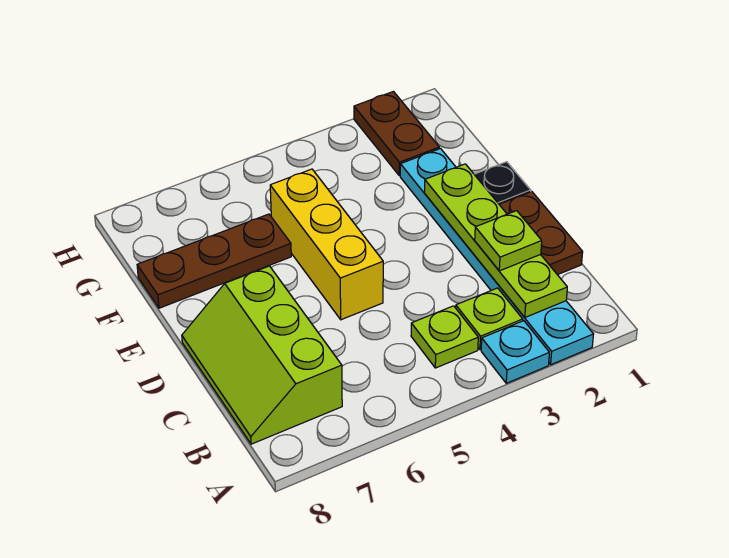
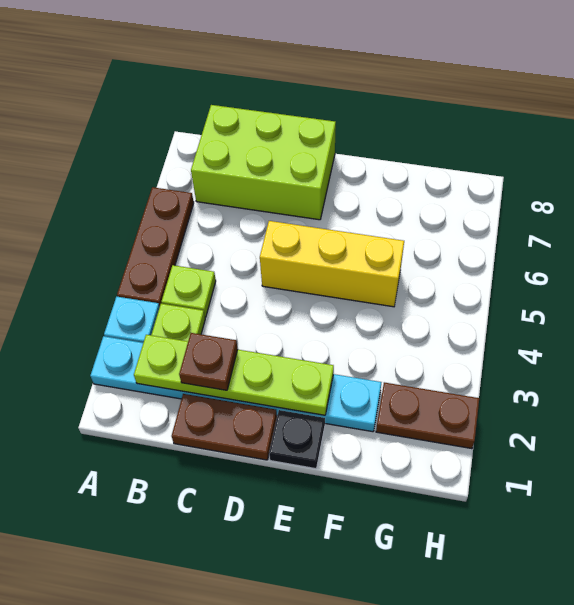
lime 2x3 slope [182,266,342,444] -> lime 2x3 brick [191,105,336,220]
lime 1x1 plate [475,211,542,271] -> brown 1x1 plate [179,333,238,390]
brown 1x3 plate [137,214,291,308] -> brown 1x3 plate moved to [117,187,194,306]

